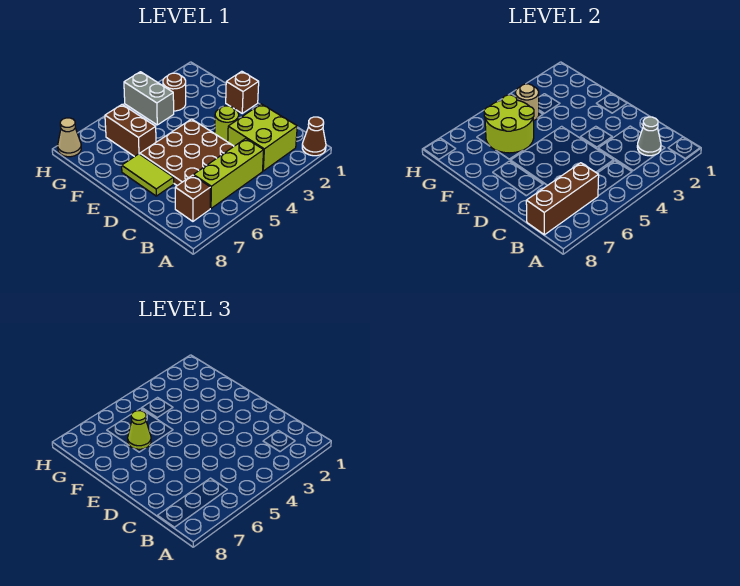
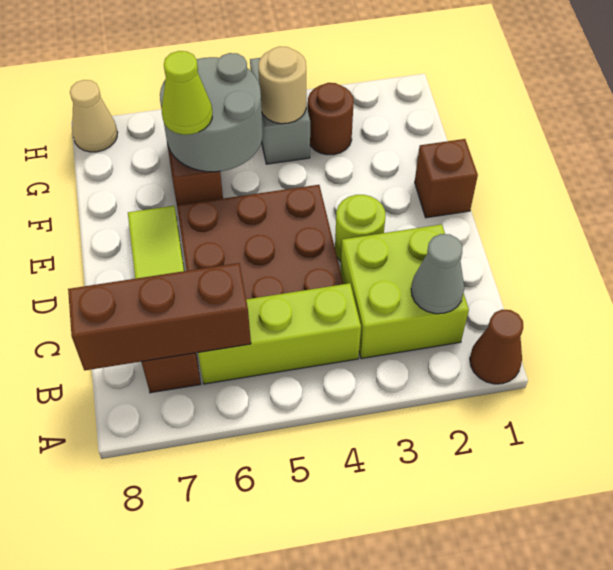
lime 2x2 round brick [484,95,534,153] -> grey 2x2 round brick [160,53,263,172]

